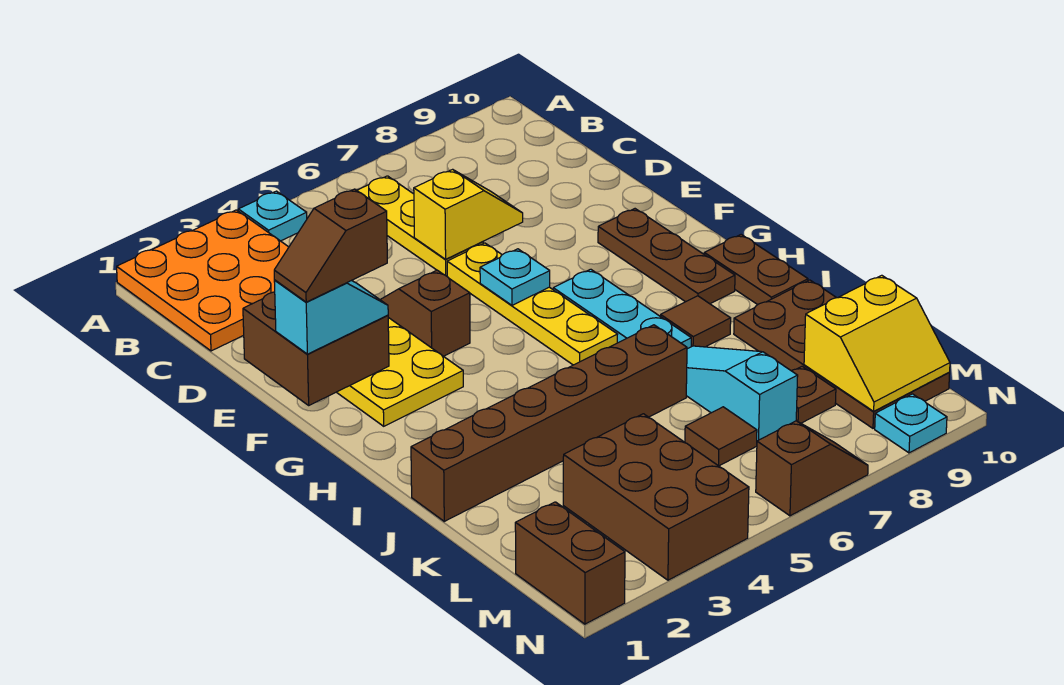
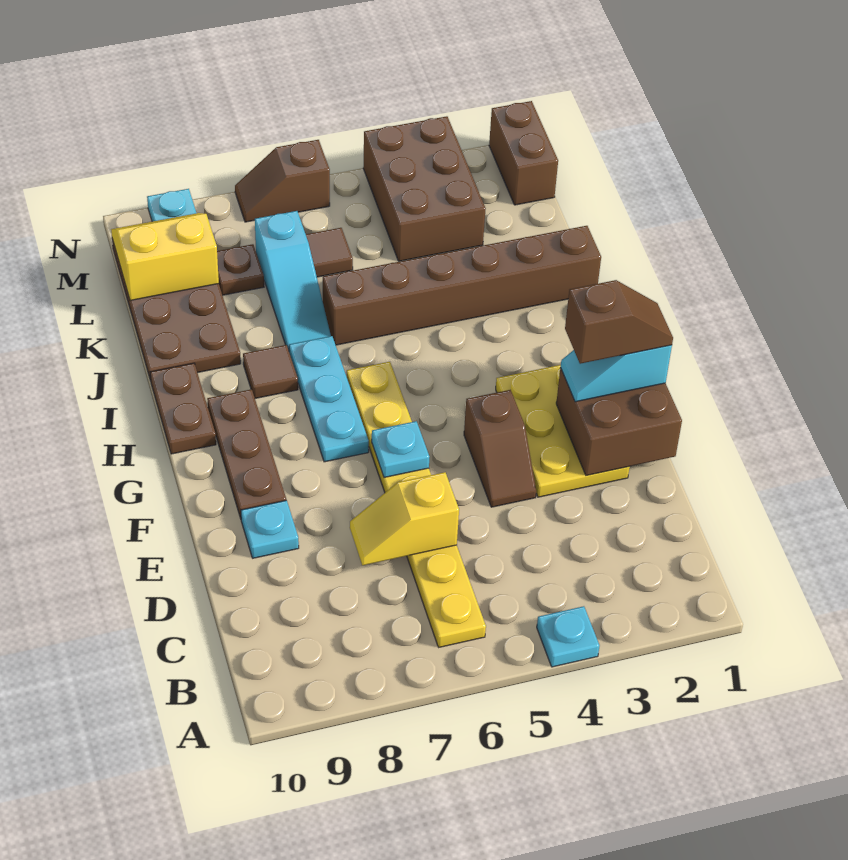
orange 3x3 plate [117,210,289,351] -> none
none -> cyan 1x1 plate [241,500,299,558]

